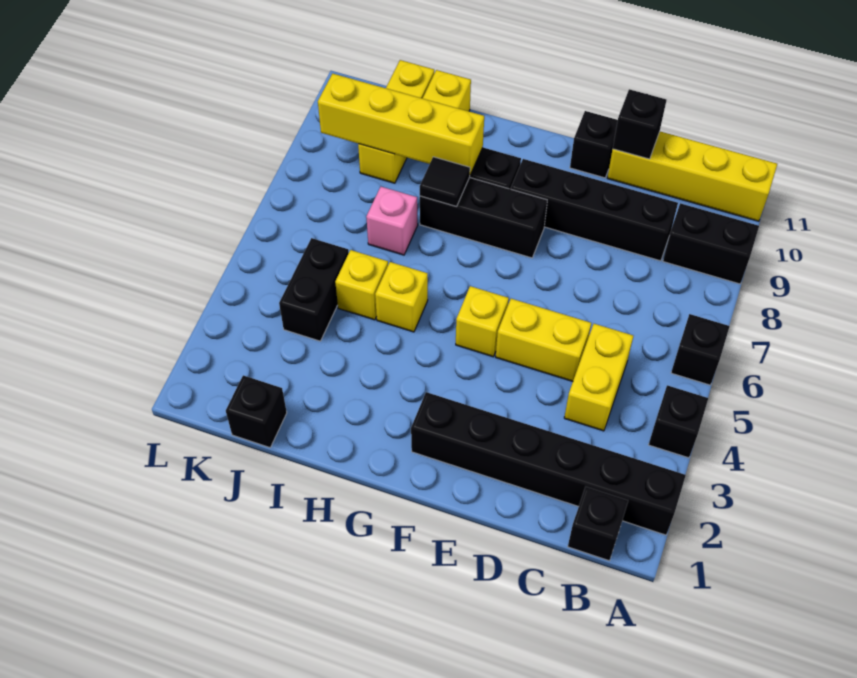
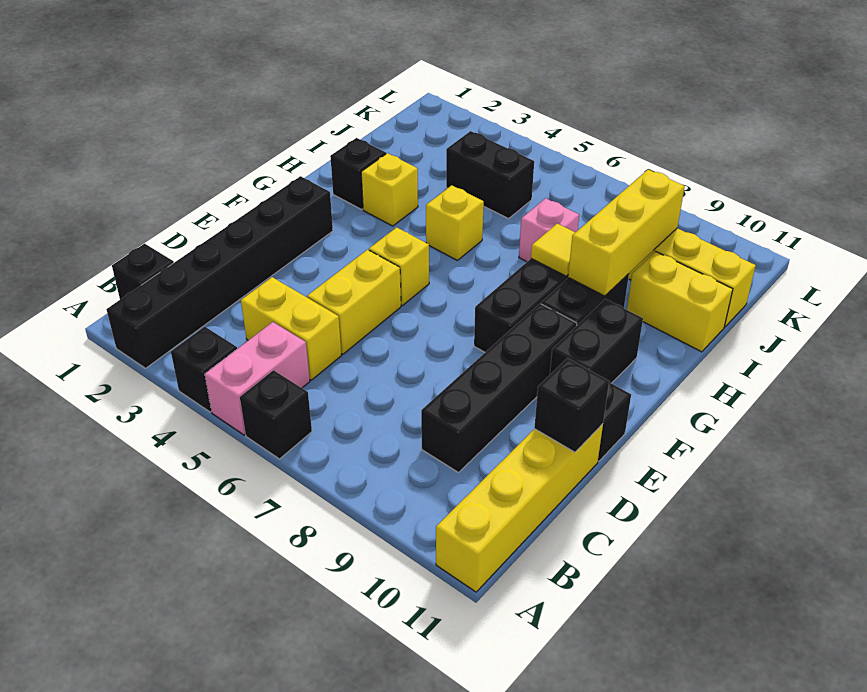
none -> pink 1x2 brick [205,322,310,435]
black 1x2 brick [663,203,759,284] -> black 1x2 brick moved to [550,299,643,383]
black 1x1 tile [420,157,470,206] -> yellow 1x1 tile [531,223,576,276]
yellow 1x4 brick [318,73,484,175] -> yellow 1x3 brick [568,170,685,296]
yellow 1x1 brick [335,250,388,320] -> yellow 1x1 brick moved to [361,153,418,226]
black 1x1 brick [226,375,287,448] -> black 1x1 brick moved to [330,138,386,209]

